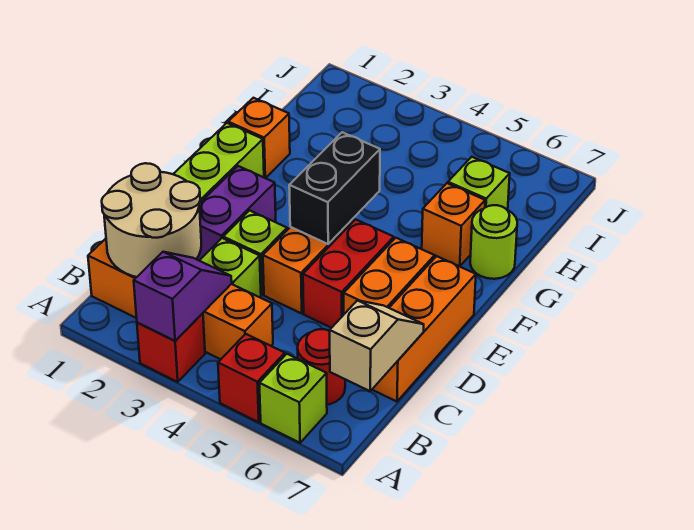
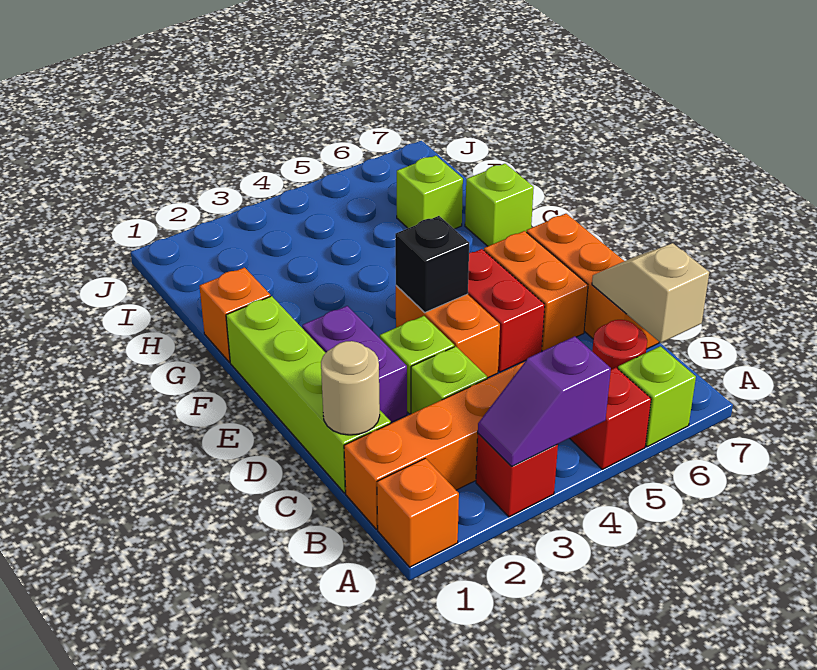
purple 1x2 slope [134,252,232,341] -> purple 1x2 slope turned to [478,336,611,466]
tan 2x2 round brick [102,163,201,277] -> tan 1x1 round brick [321,341,380,435]
black 1x2 brick [289,132,380,244] -> black 1x1 brick [395,216,469,313]
orange 1x1 brick [422,183,485,266] -> orange 1x1 brick moved to [377,458,459,567]
lime 1x1 round brick [470,205,517,279] -> lime 1x1 brick [465,164,534,246]

